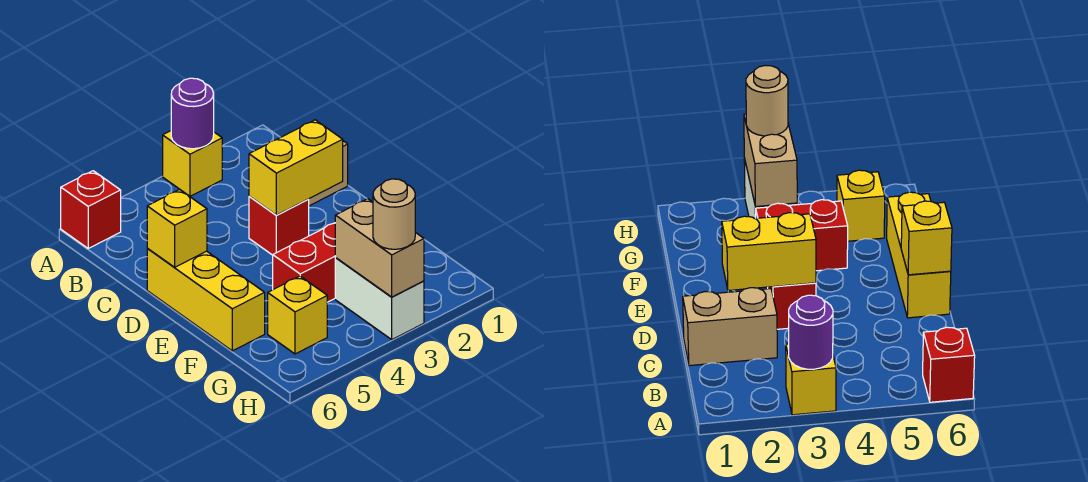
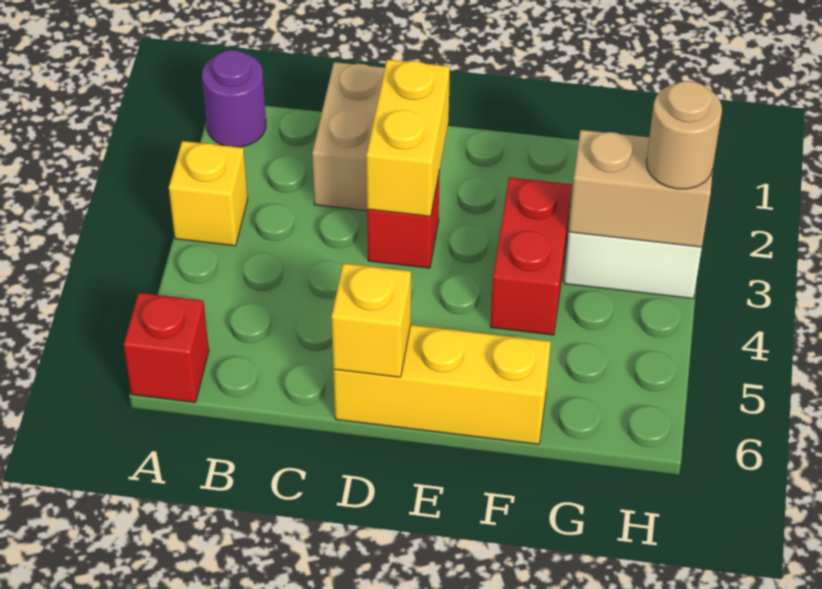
purple 1x1 round brick [171,78,214,149] -> purple 1x1 round brick moved to [202,50,266,147]
yellow 1x1 brick [268,276,327,354] -> none

